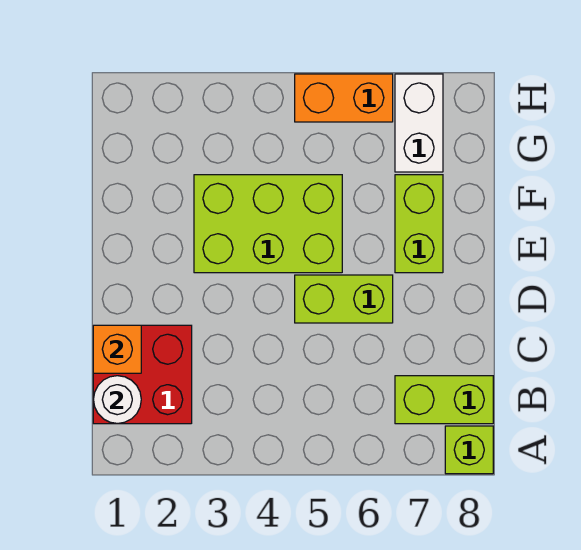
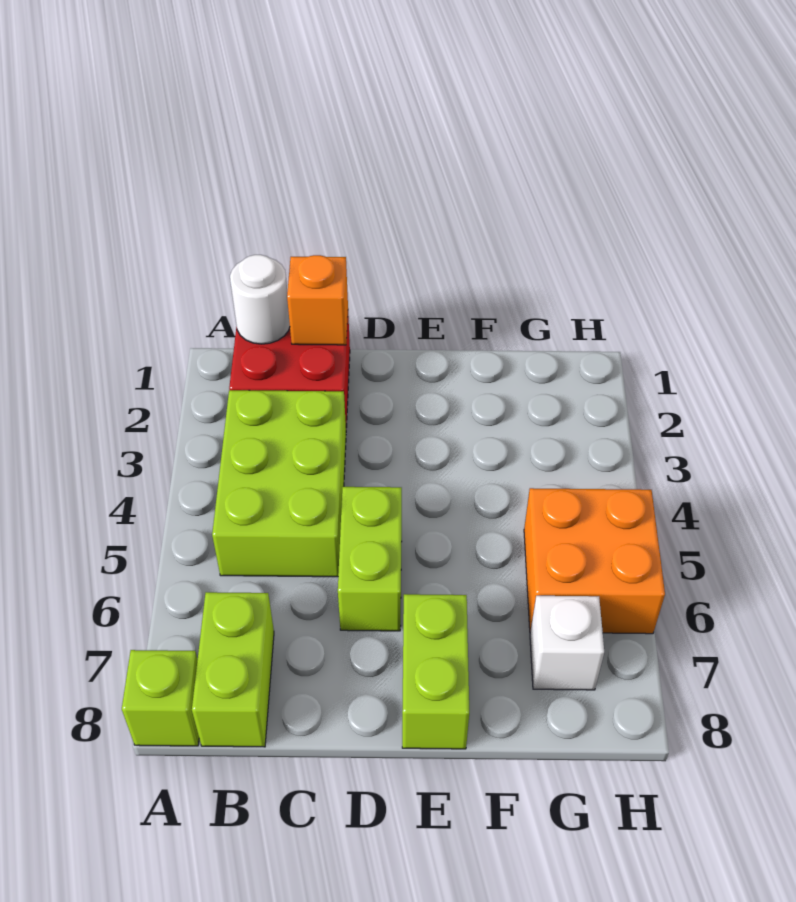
lime 2x3 brick [194,175,342,273] -> lime 2x3 brick moved to [212,390,346,577]
lime 1x2 brick [395,175,443,273] -> lime 1x2 brick turned to [402,594,469,749]
white 1x2 brick [395,74,443,172] -> white 1x1 brick [530,596,604,690]
orange 1x2 brick [295,74,393,122] -> orange 2x2 brick [524,488,665,634]

